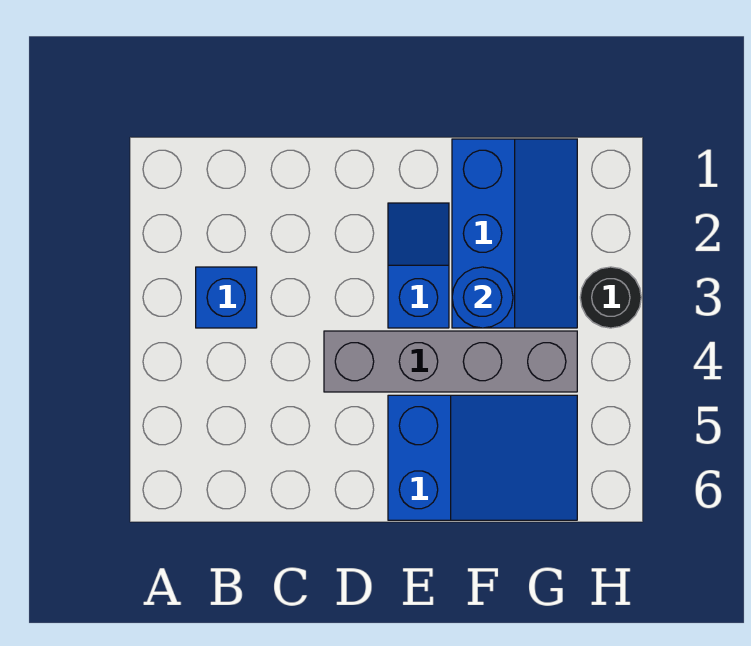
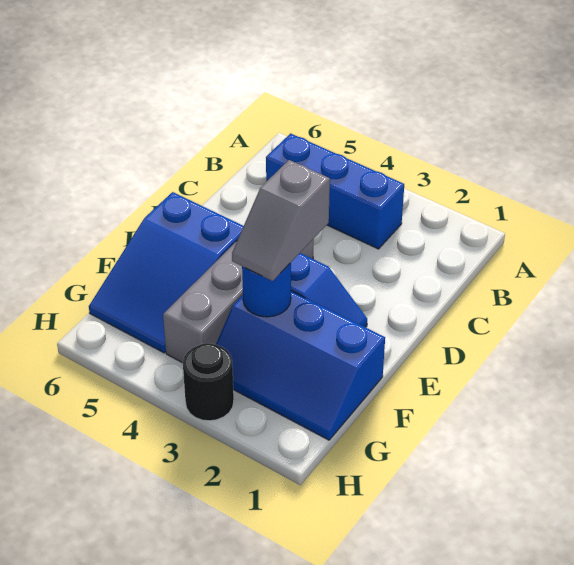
blue 1x1 brick [196,267,257,328] -> blue 1x3 brick [266,133,404,249]
none -> grey 1x2 slope [232,160,330,281]

